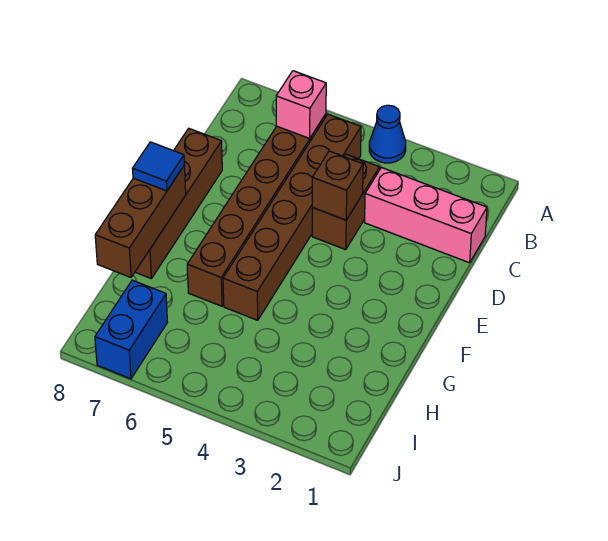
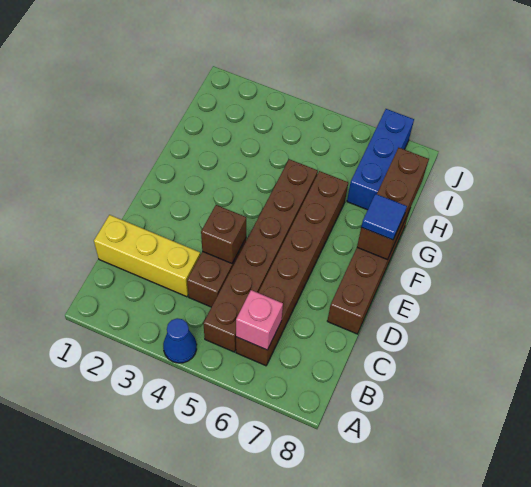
pink 1x3 brick [365,167,487,263] -> yellow 1x3 brick [94,215,200,297]
blue 1x2 brick [95,280,167,379] -> blue 1x3 brick [347,109,414,210]

